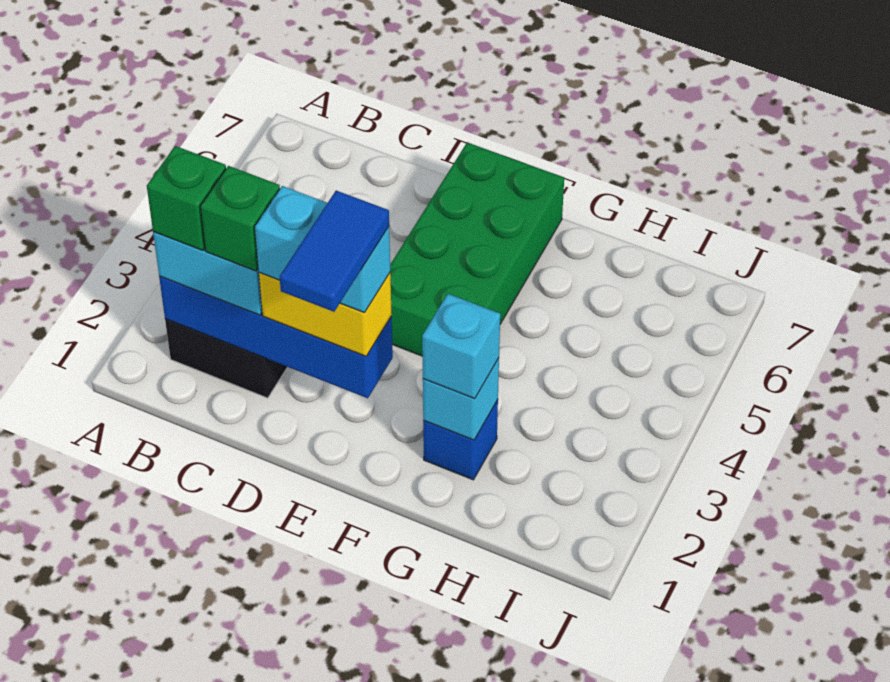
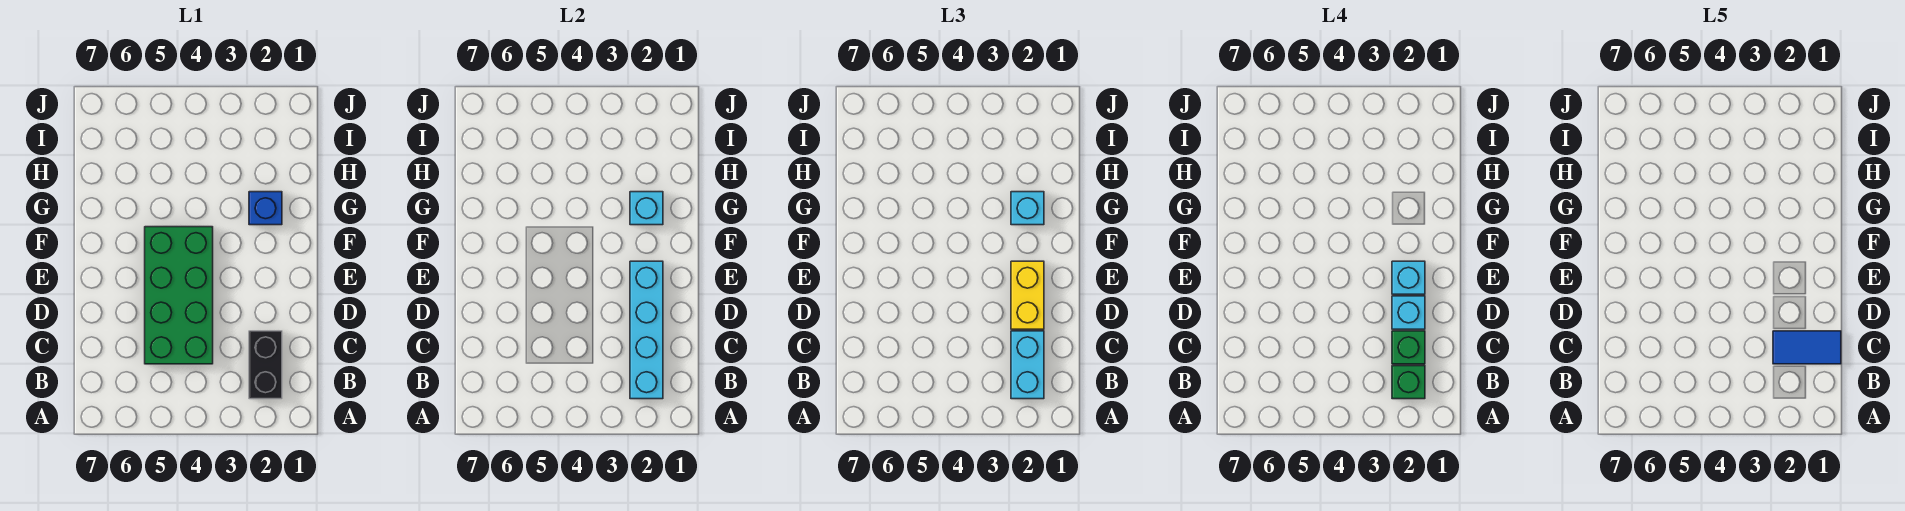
blue 1x4 brick [159,276,393,398] -> cyan 1x4 brick [630,261,663,399]
blue 1x2 tile [280,191,389,312] -> blue 1x2 tile moved to [1773,331,1841,364]
green 2x4 brick [390,142,564,356] -> green 2x4 brick turned to [145,227,213,364]

